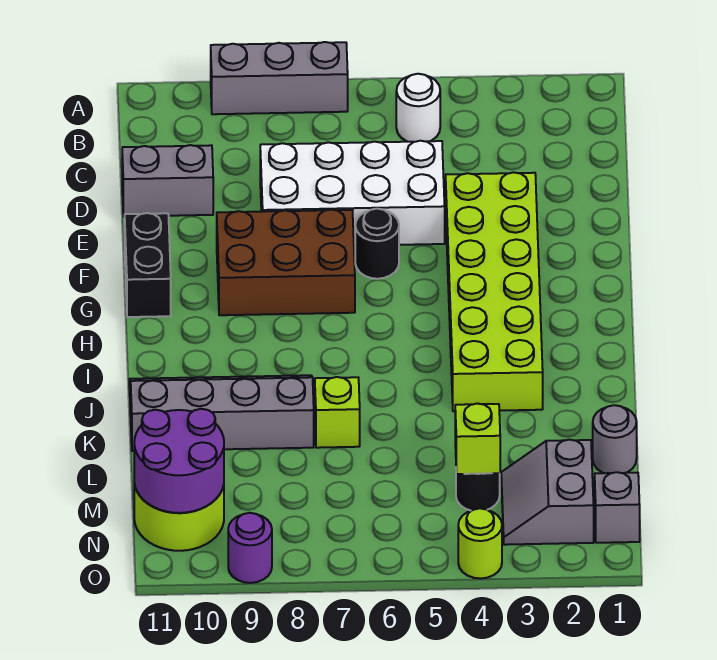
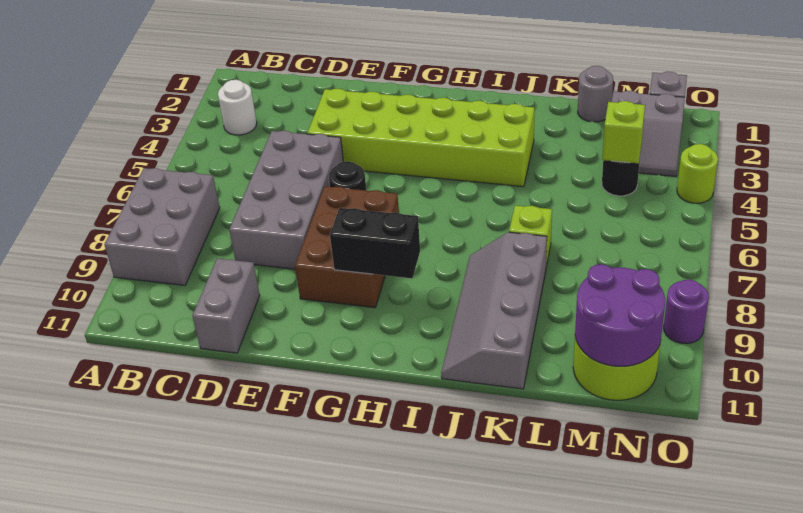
grey 1x3 brick [211,42,348,114] -> grey 2x3 brick [104,168,220,285]
white 1x1 round brick [396,74,440,142] -> white 1x1 round brick moved to [218,80,257,135]
white 2x4 brick [260,141,445,246] -> grey 2x4 brick [229,131,343,269]
black 1x2 brick [125,213,171,317] -> black 1x2 brick moved to [330,208,420,278]

